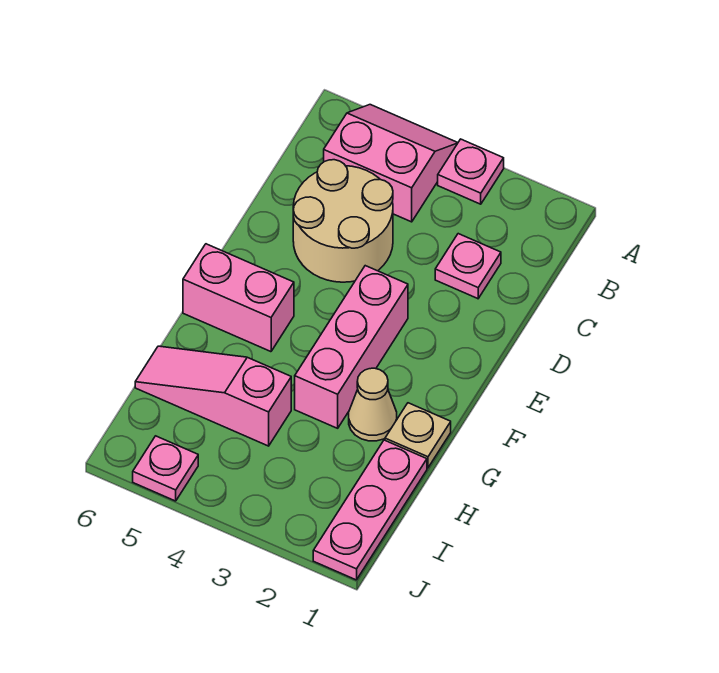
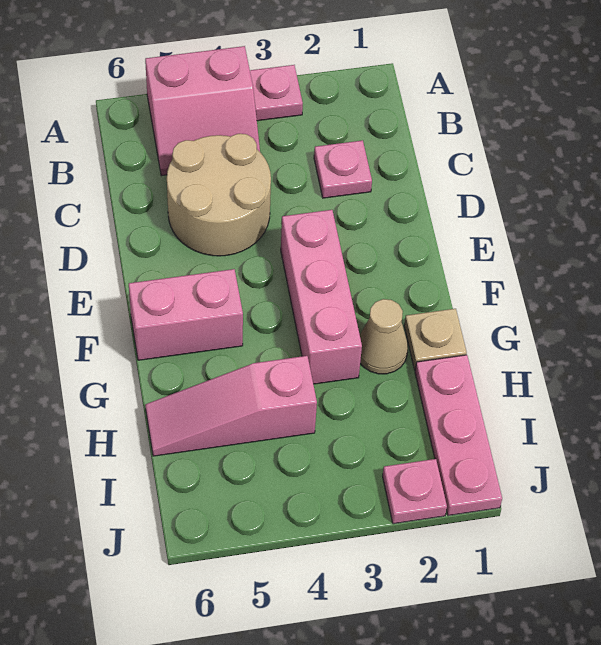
pink 2x2 slope [324,105,458,222] -> pink 2x2 slope turned to [145,46,260,176]
pink 1x1 plate [133,436,198,501] -> pink 1x1 plate moved to [383,459,447,524]

